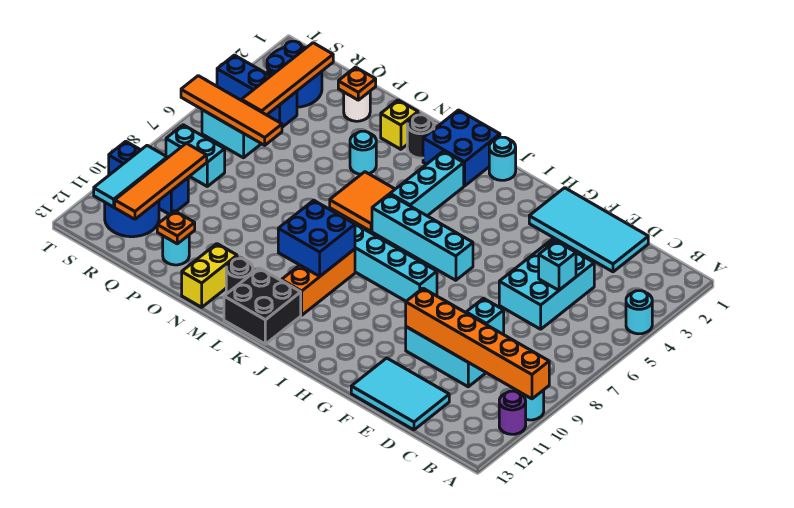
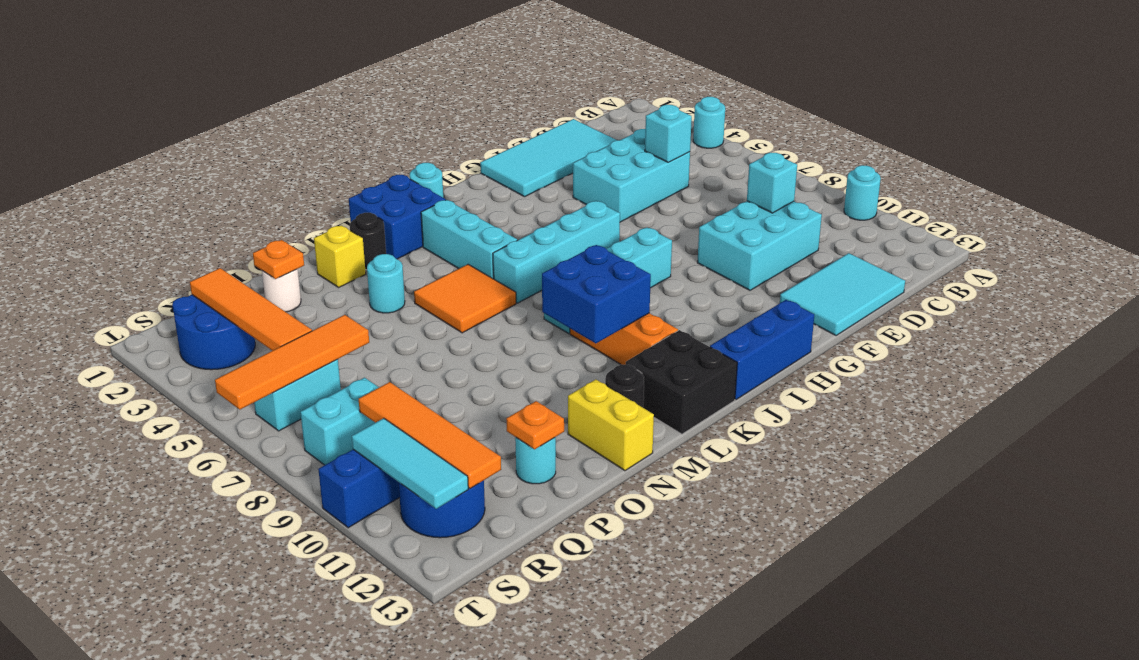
orange 1x6 brick [406,288,549,399] -> none
purple 1x1 round brick [499,391,526,434] -> none
cyan 2x3 brick [499,239,594,329] -> cyan 2x3 brick turned to [573,129,690,222]
blue 1x3 brick [217,55,297,127] -> blue 1x3 brick moved to [710,300,814,400]

